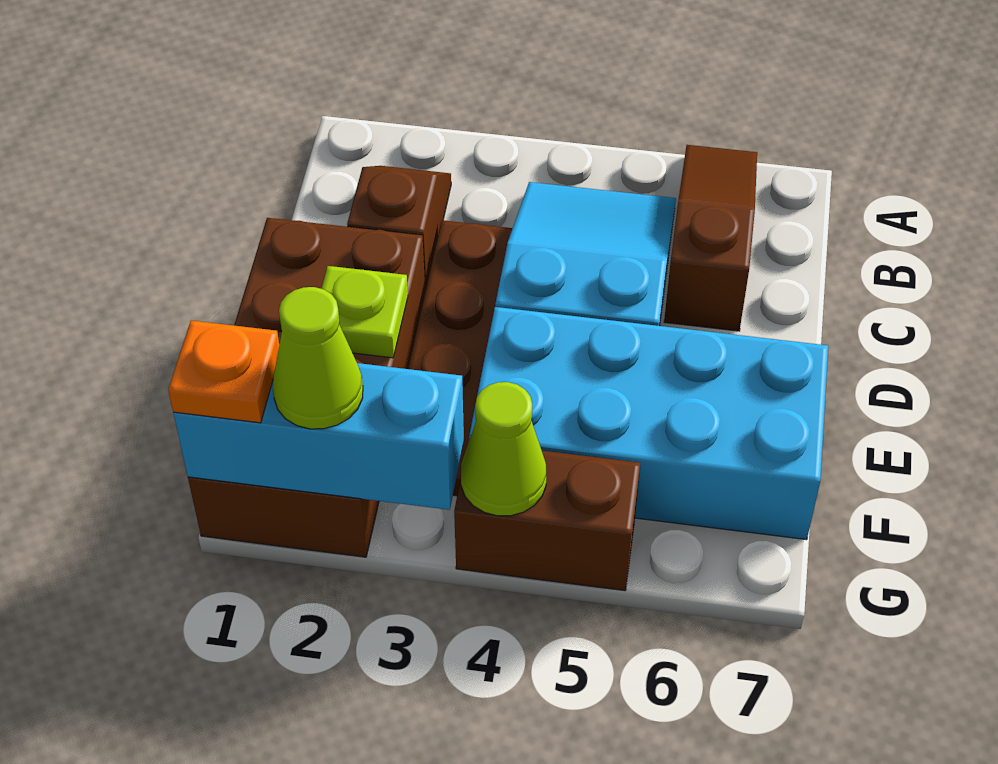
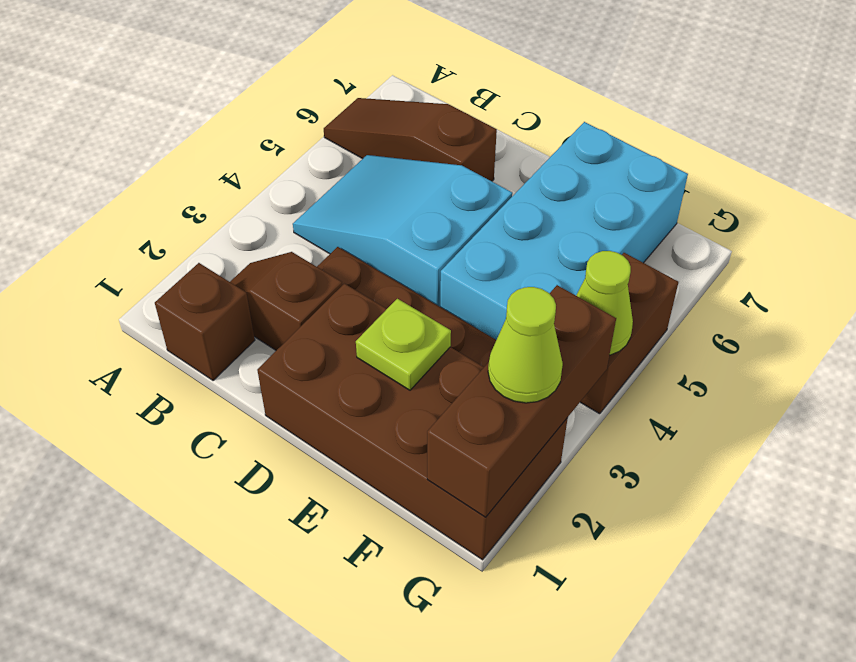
none -> brown 1x1 brick [155,263,255,381]
cyan 1x3 brick [173,363,464,510] -> brown 1x3 brick [427,285,616,517]
orange 1x1 plate [168,320,279,423] -> none

